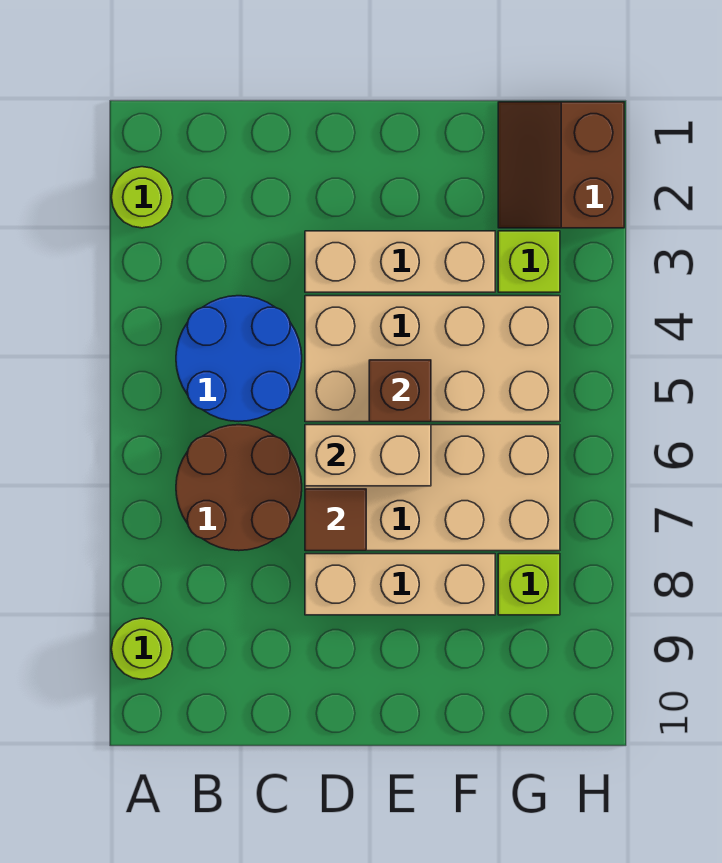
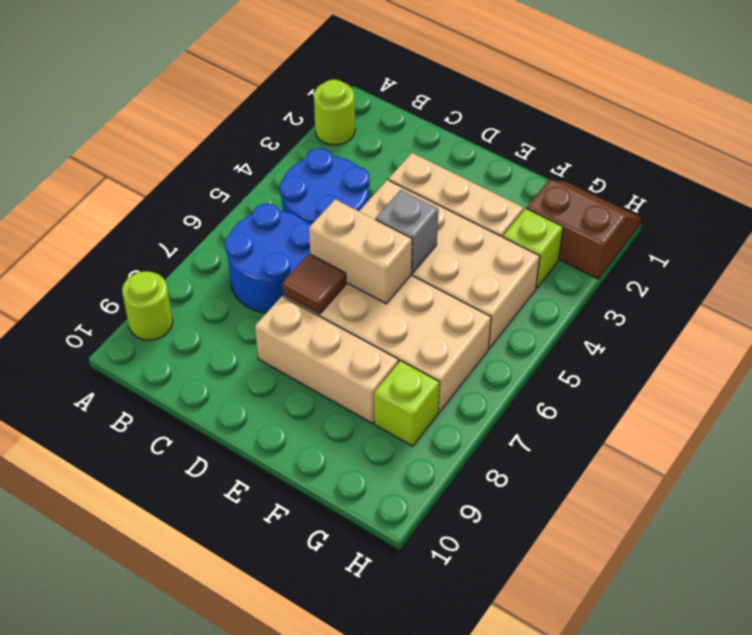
brown 2x2 round brick [176,425,302,551] -> blue 2x2 round brick [225,203,311,313]
brown 1x1 brick [369,360,431,422] -> grey 1x1 brick [376,190,438,273]
brown 2x2 slope [498,102,624,228] -> brown 2x2 slope turned to [527,180,641,279]

